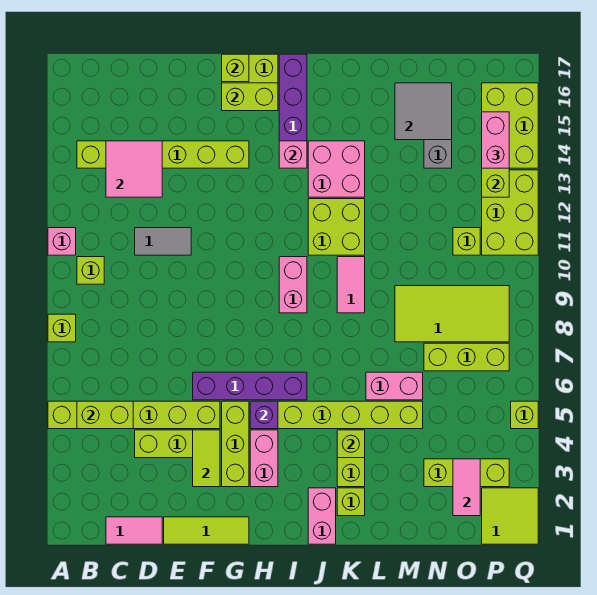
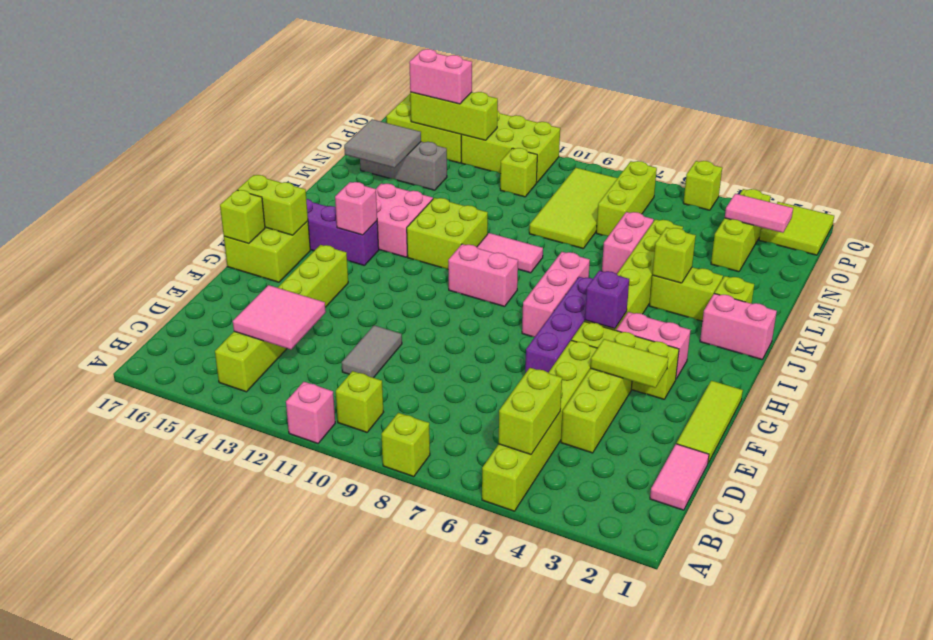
lime 1x2 brick [222,83,278,111] -> lime 1x2 brick turned to [237,175,308,235]
none -> pink 1x3 brick [522,252,590,337]

